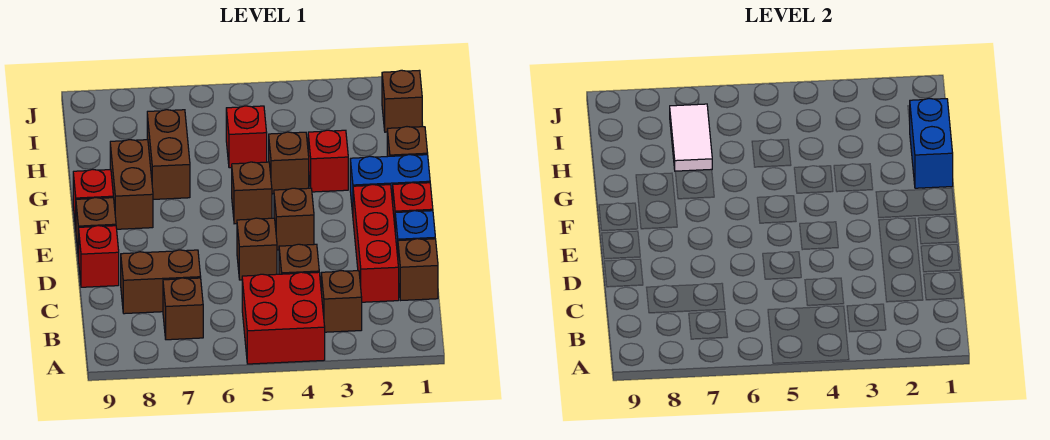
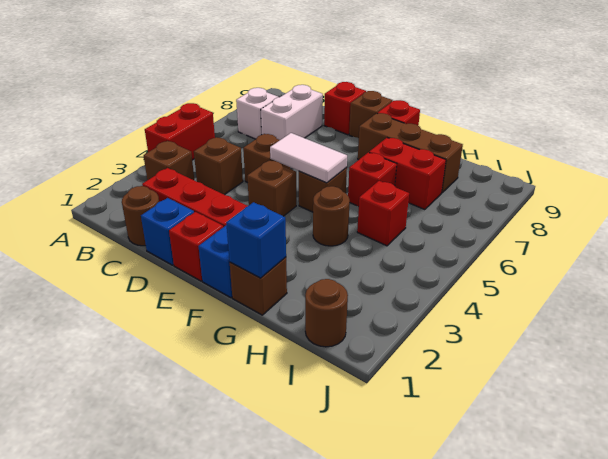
red 2x2 brick [242,272,325,364] -> red 1x2 brick [145,103,215,160]
brown 1x1 brick [163,278,203,340] -> white 1x1 brick [236,88,278,139]
brown 1x1 brick [398,239,438,300] -> brown 1x1 round brick [122,186,159,246]
brown 1x2 brick [121,250,201,314] -> white 1x2 brick [261,85,323,140]
brown 1x2 brick [110,140,153,229] -> brown 1x3 brick [358,113,463,193]
blue 1x2 brick [910,98,953,188] -> blue 1x1 brick [226,202,286,278]
red 1x1 brick [308,130,348,192] -> red 1x1 brick moved to [348,152,397,206]
brown 1x1 brick [269,132,309,194] -> brown 1x1 round brick [313,186,350,246]
brown 1x2 brick [147,110,190,199] -> red 1x2 brick [369,138,446,210]
white 1x2 tile [670,104,712,171] -> white 1x2 tile moved to [270,133,347,183]
brown 1x1 brick [382,70,422,132] -> brown 1x1 round brick [305,279,348,347]

